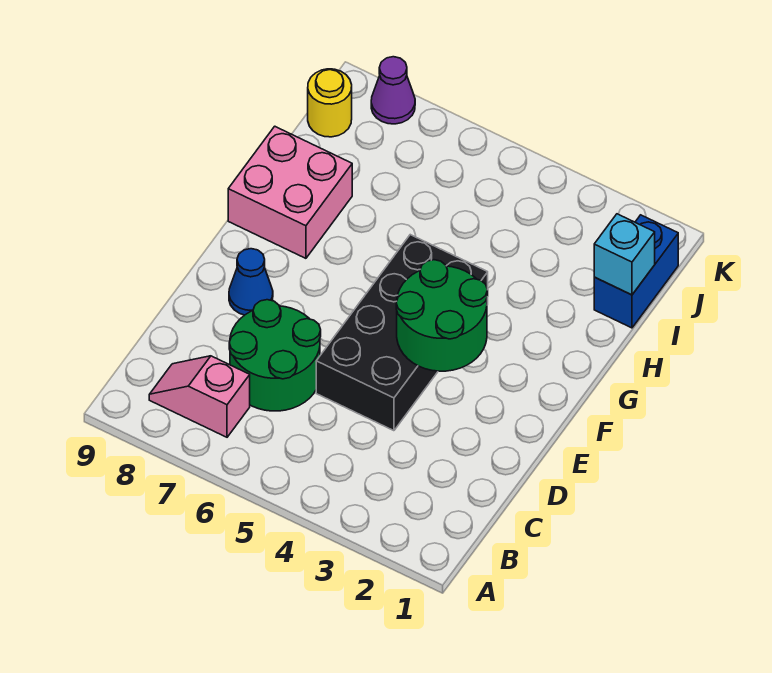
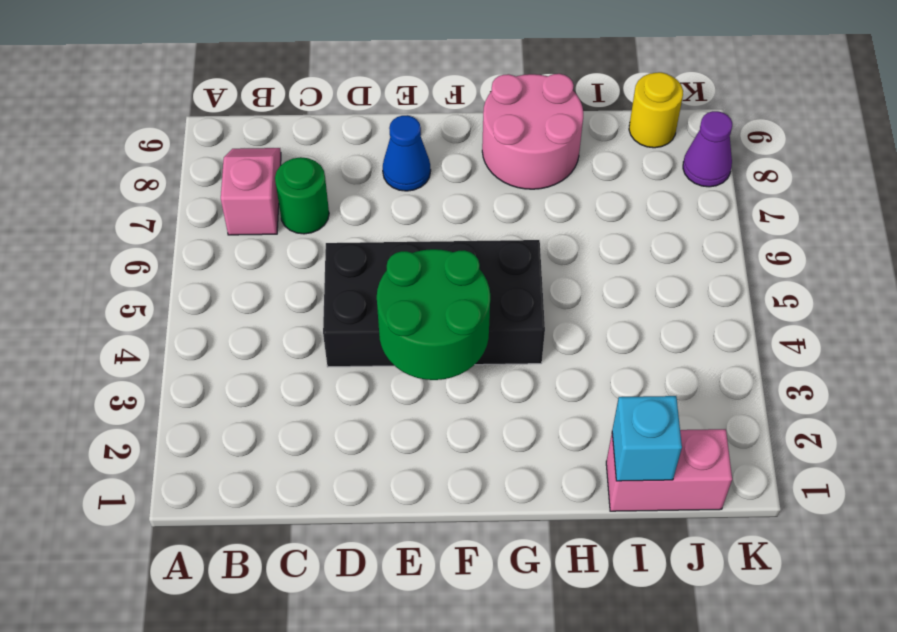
green 2x2 round brick [229,300,321,411] -> green 1x1 round brick [275,157,329,234]
pink 2x2 brick [228,126,352,258] -> pink 2x2 round brick [482,74,583,189]
blue 1x2 brick [594,215,678,328] -> pink 1x2 brick [606,429,732,511]

